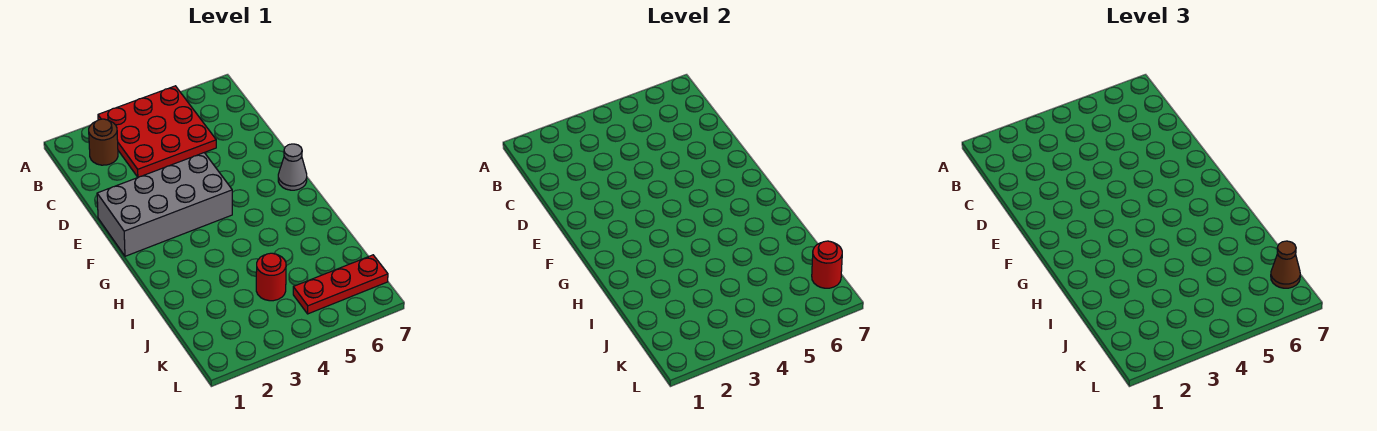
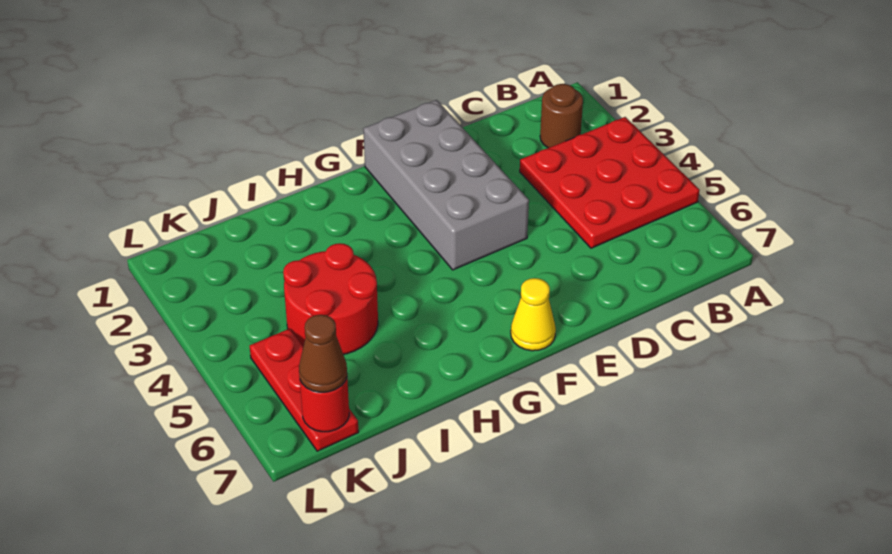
grey 1x1 cone [278,144,307,190] -> yellow 1x1 cone [511,278,556,351]
red 1x1 round brick [256,253,286,301] -> red 2x2 round brick [283,243,378,355]

